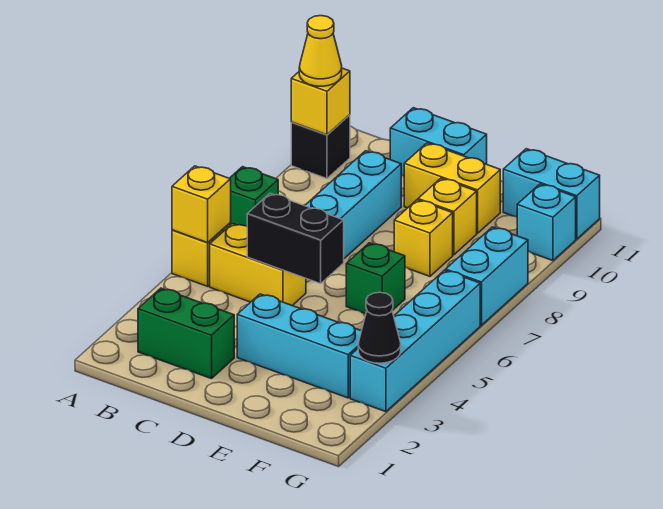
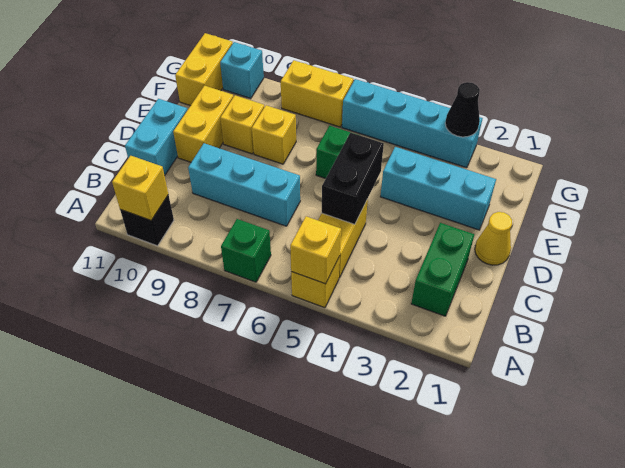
yellow 1x1 cone [299,16,342,86] -> yellow 1x1 cone moved to [475,212,512,265]
cyan 1x3 brick [237,294,361,398] -> cyan 1x3 brick turned to [380,147,496,230]
cyan 1x2 brick [503,149,600,239] -> yellow 1x2 brick [175,33,233,106]
cyan 1x2 brick [446,227,528,325] -> yellow 1x2 brick [281,60,353,127]

